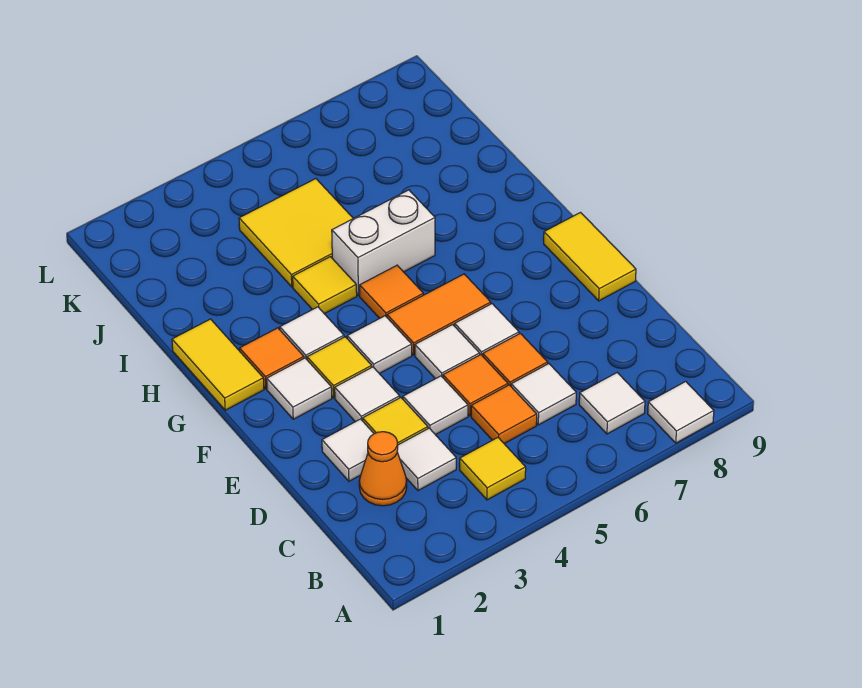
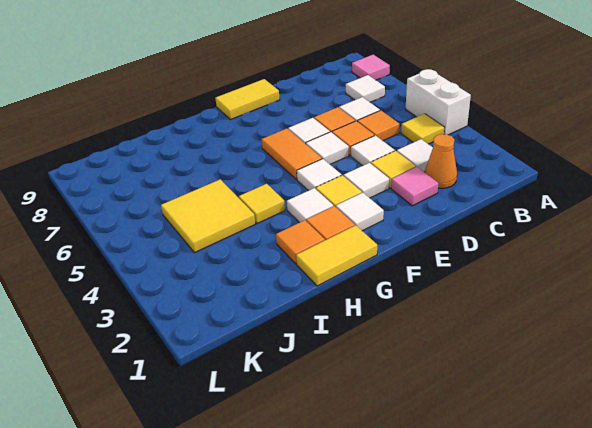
white 1x1 tile [648,381,714,443] -> pink 1x1 tile [352,55,390,80]
white 1x1 tile [322,419,374,481] -> pink 1x1 tile [391,167,438,206]
orange 1x1 tile [360,265,423,318] -> orange 1x1 tile moved to [276,220,325,264]
white 1x2 brick [332,190,435,296] -> white 1x2 brick moved to [406,69,471,135]

